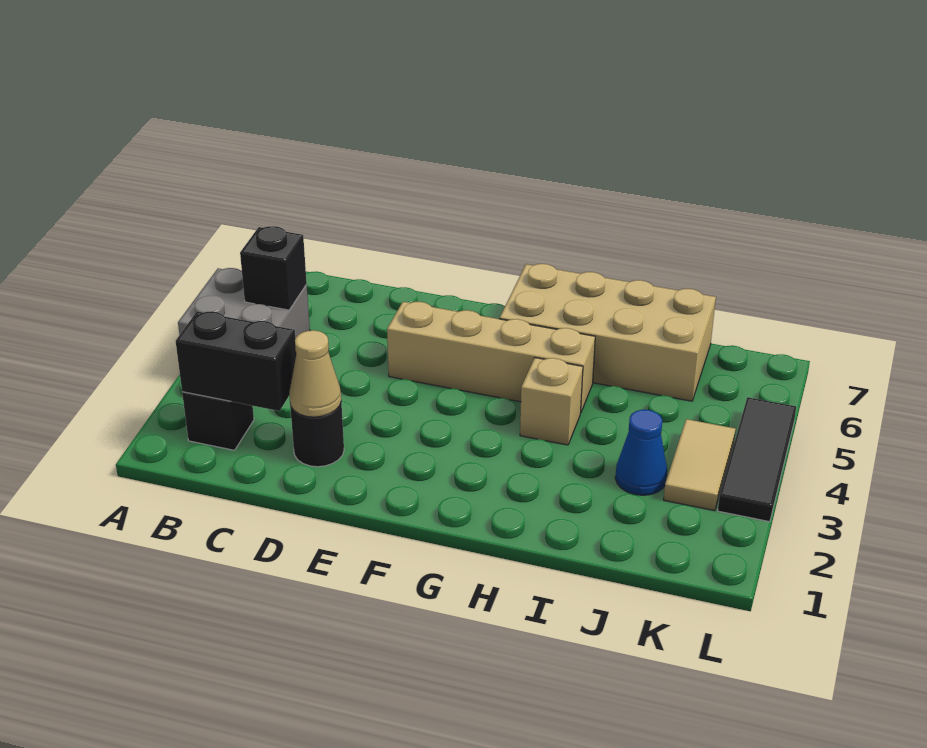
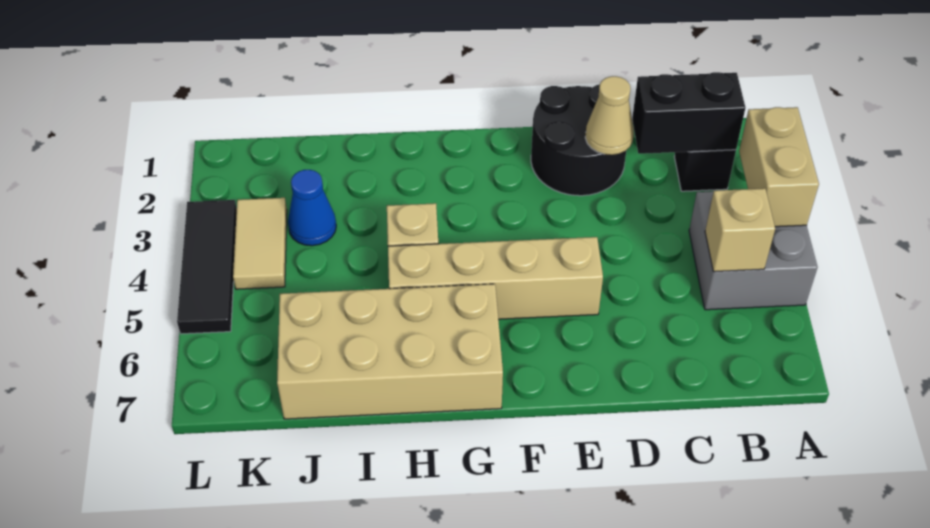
none -> tan 1x2 brick [739,107,819,227]
black 1x1 brick [240,226,307,310] -> tan 1x1 brick [705,188,775,272]
black 1x1 round brick [290,402,344,467] -> black 2x2 round brick [531,84,626,196]

